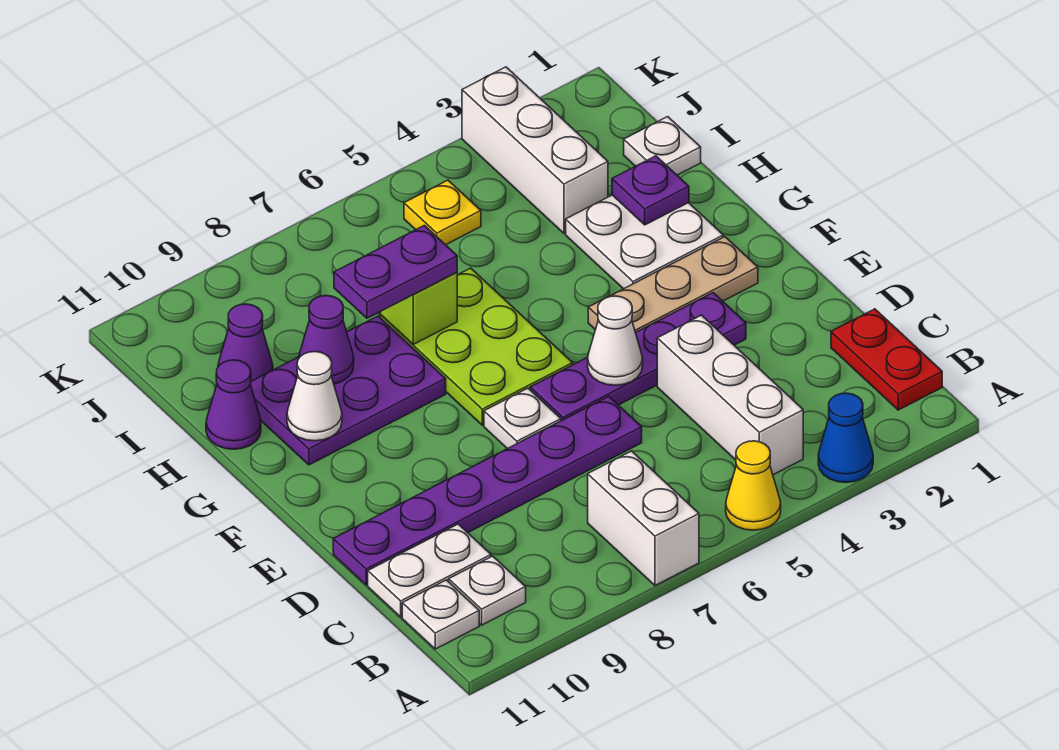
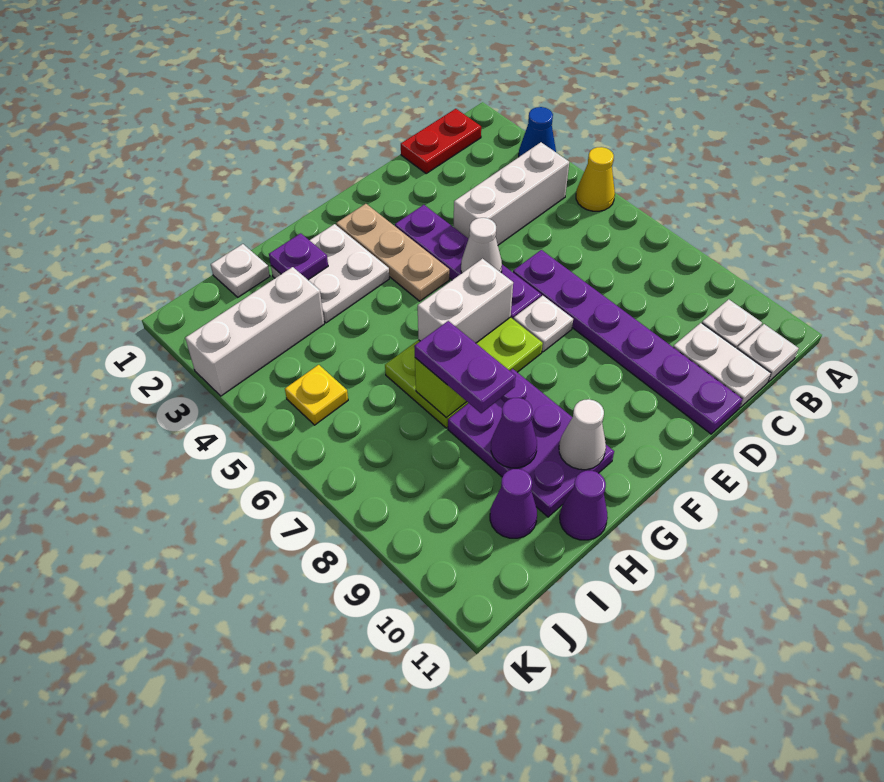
white 1x2 brick [588,451,699,586] -> white 1x2 brick moved to [418,259,513,343]

